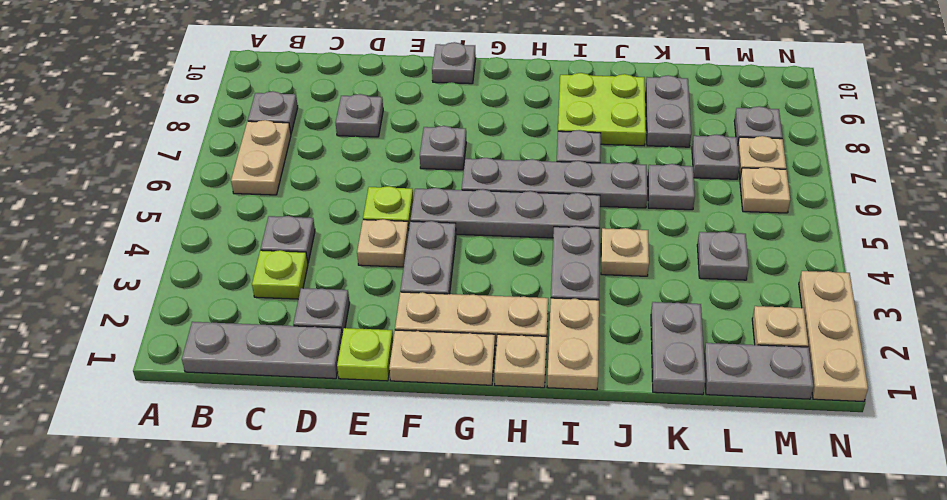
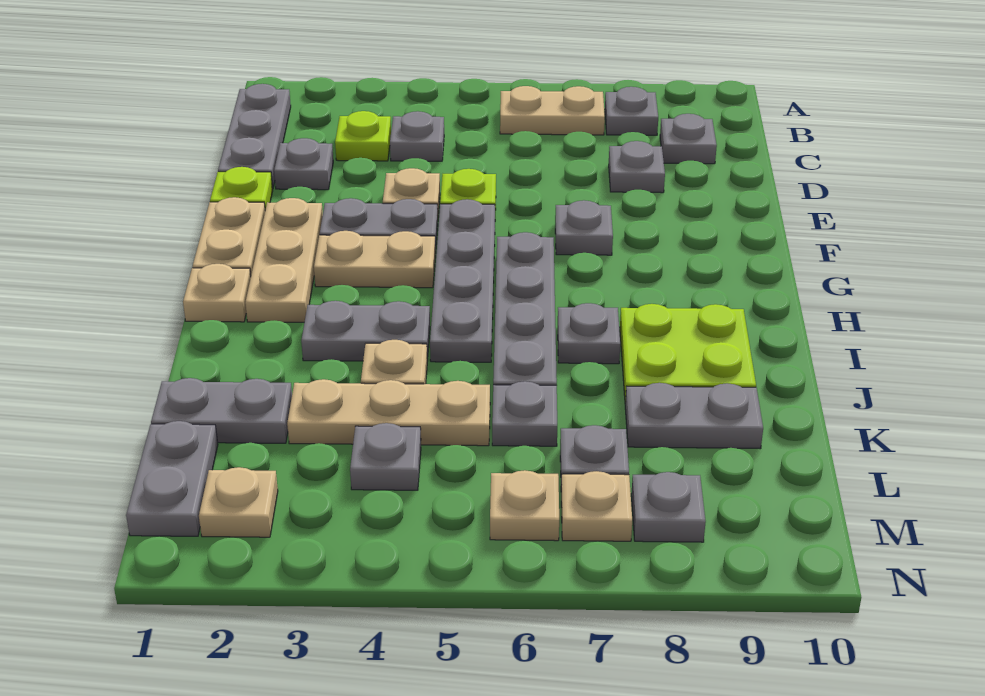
grey 1x1 plate [432,42,476,84] -> grey 1x1 plate moved to [660,114,717,164]
tan 1x2 plate [547,298,599,390] -> tan 1x2 plate moved to [314,231,435,288]
tan 1x3 plate [799,271,868,402] -> tan 1x3 plate moved to [287,379,490,446]

